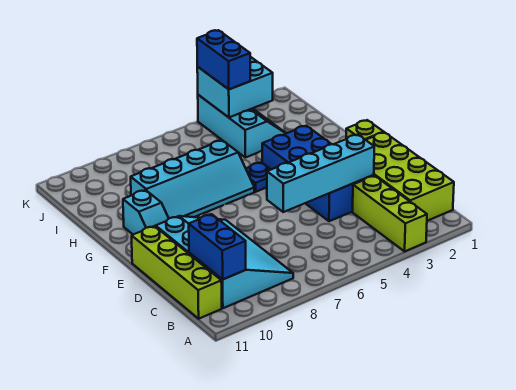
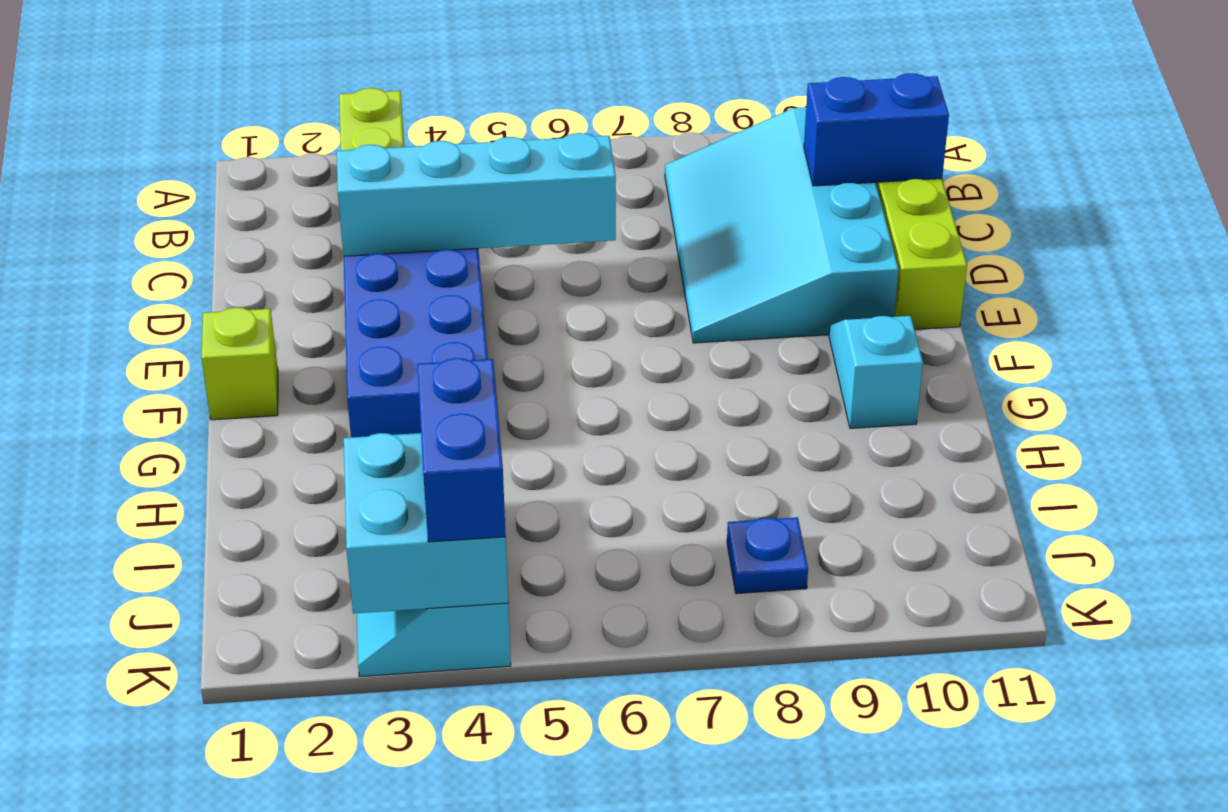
lime 2x4 brick [366,132,454,221] -> none
blue 1x2 brick [189,214,246,279] -> blue 1x2 brick turned to [804,73,949,186]
blue 1x1 plate [246,162,271,192] -> blue 1x1 plate moved to [727,517,808,594]
cyan 2x4 slope [131,140,254,218] -> none

